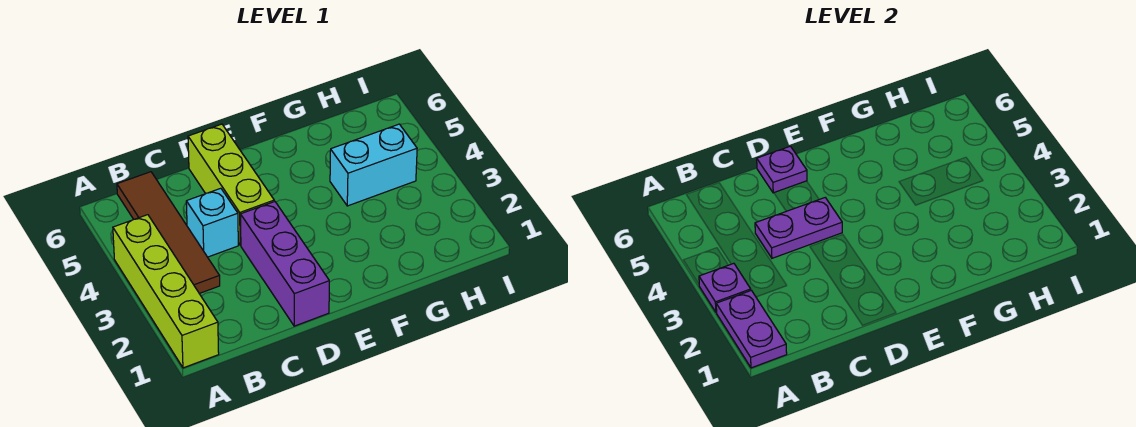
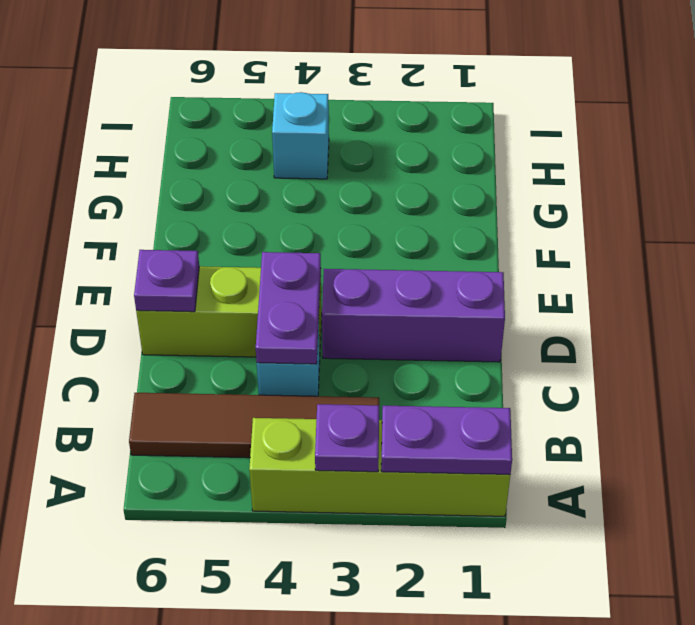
cyan 1x2 brick [330,124,417,206] -> cyan 1x1 brick [272,92,329,179]

